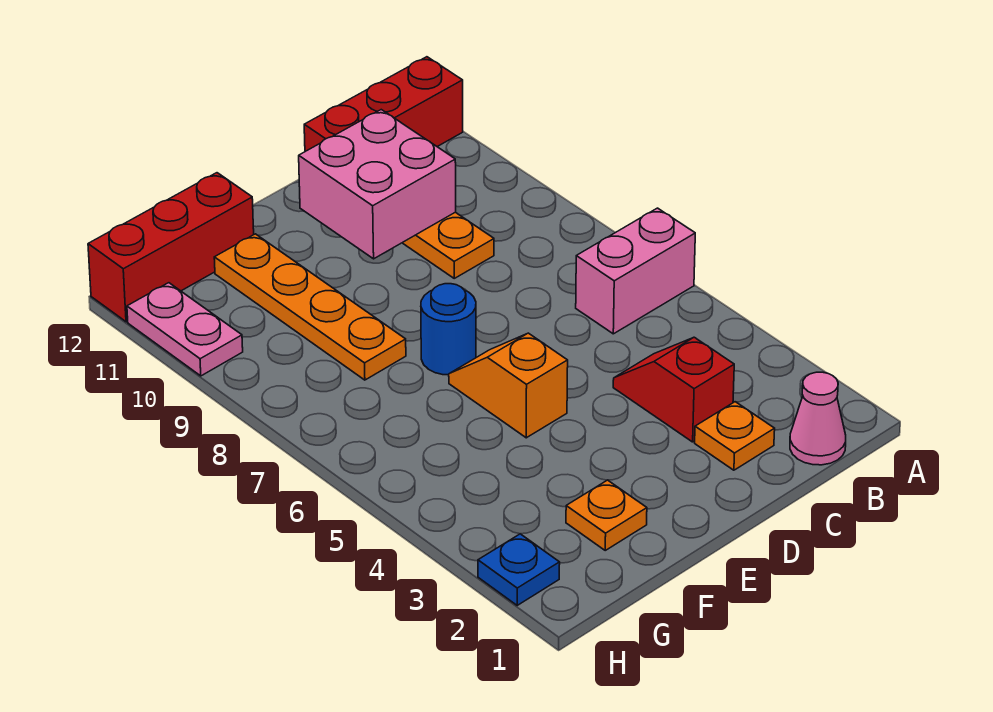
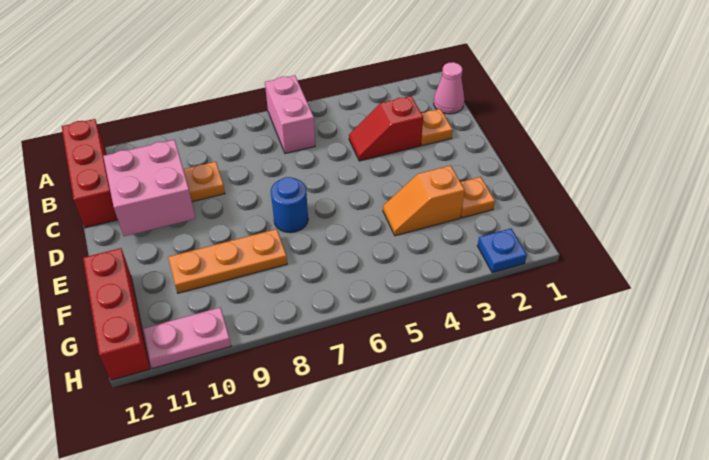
orange 1x2 slope [449,333,568,438] -> orange 1x2 slope moved to [383,165,465,236]
orange 1x4 plate [214,234,406,380] -> orange 1x3 plate [168,229,287,293]

